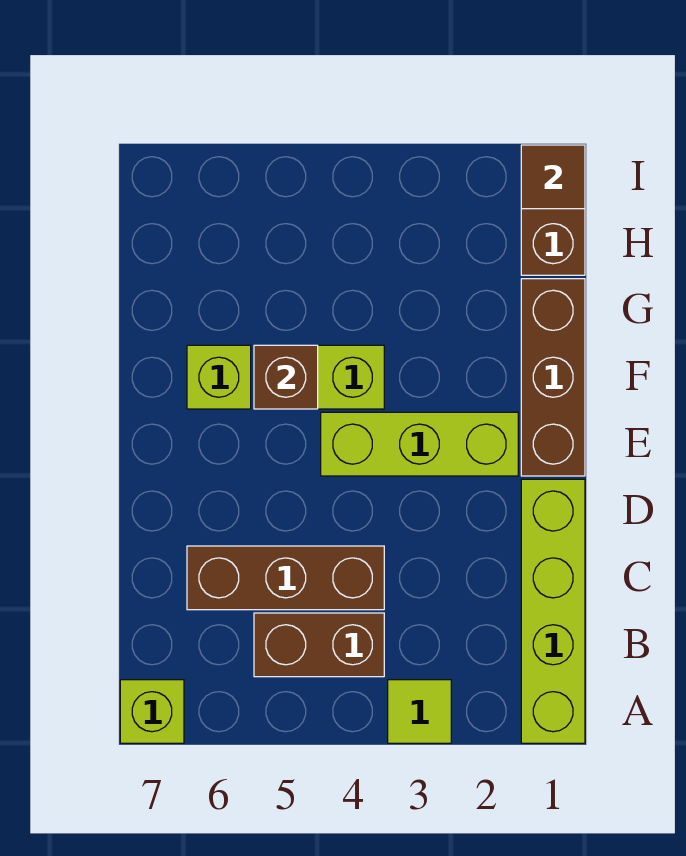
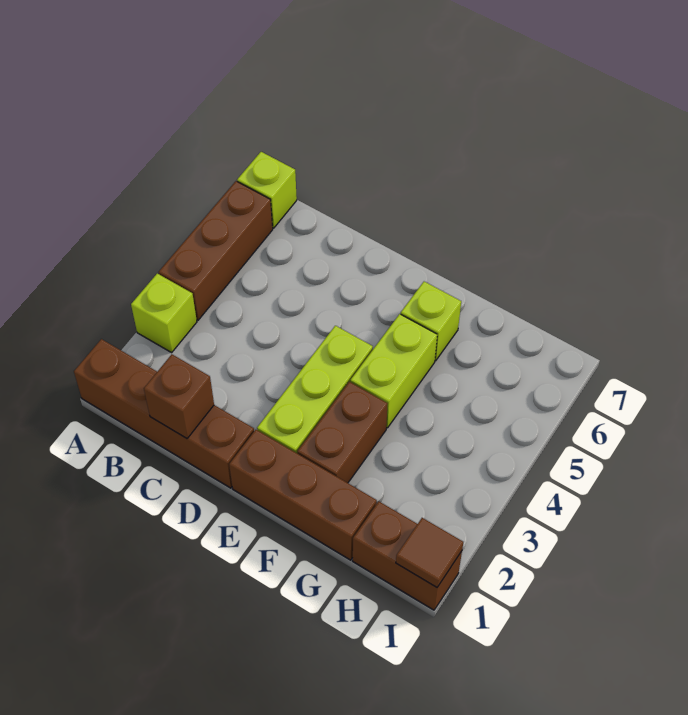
lime 1x4 brick [521,479,585,743] -> brown 1x4 brick [74,339,254,488]
lime 1x1 tile [388,680,451,743] -> lime 1x1 brick [131,274,197,353]
brown 1x2 brick [254,613,384,677] -> brown 1x2 brick moved to [297,382,388,483]
brown 1x3 brick [187,546,384,610] -> brown 1x3 brick moved to [159,181,273,320]
brown 1x1 brick [254,345,318,409] -> brown 1x1 brick moved to [144,354,214,438]

